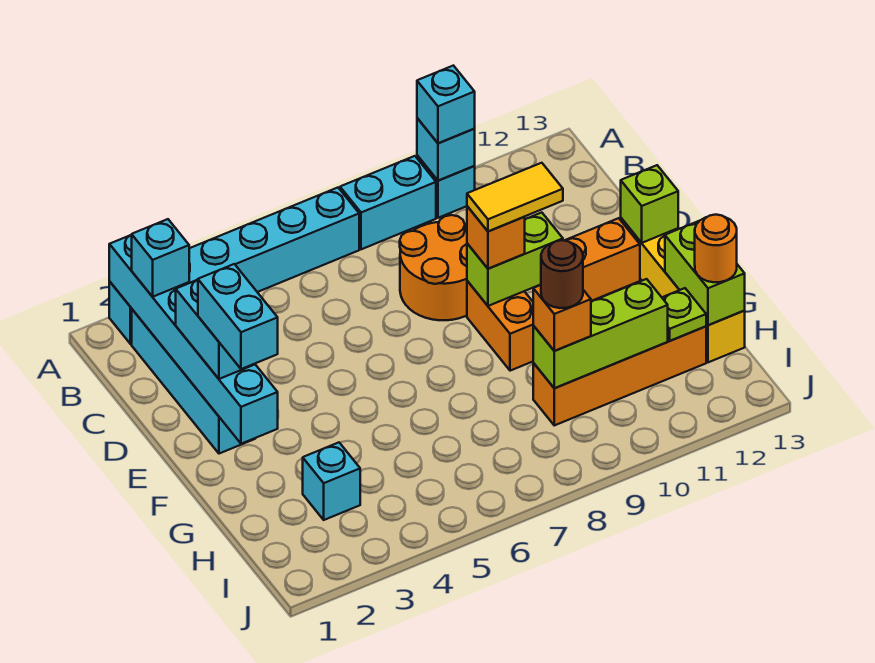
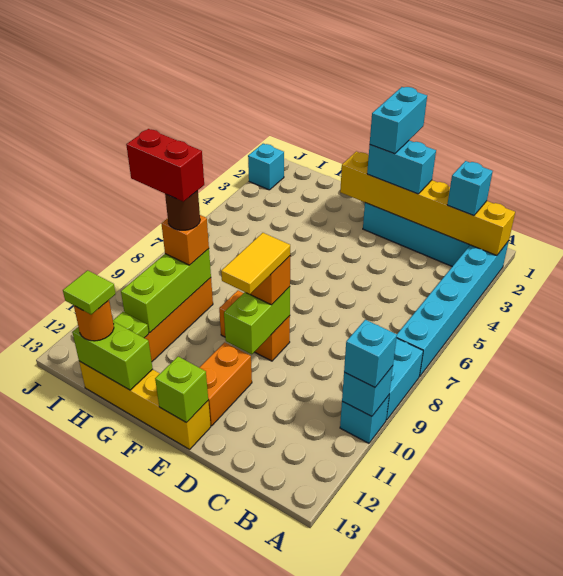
cyan 1x6 brick [109,235,278,444] -> yellow 1x6 brick [340,151,515,256]
orange 2x2 round brick [400,215,467,320] -> none
cyan 1x2 brick [198,264,278,369] -> cyan 1x2 brick turned to [370,87,427,154]
cyan 1x1 brick [303,443,360,520] -> cyan 1x1 brick moved to [248,144,284,190]
none -> red 1x2 brick [126,129,204,202]
none -> lime 1x1 tile [63,270,116,315]

